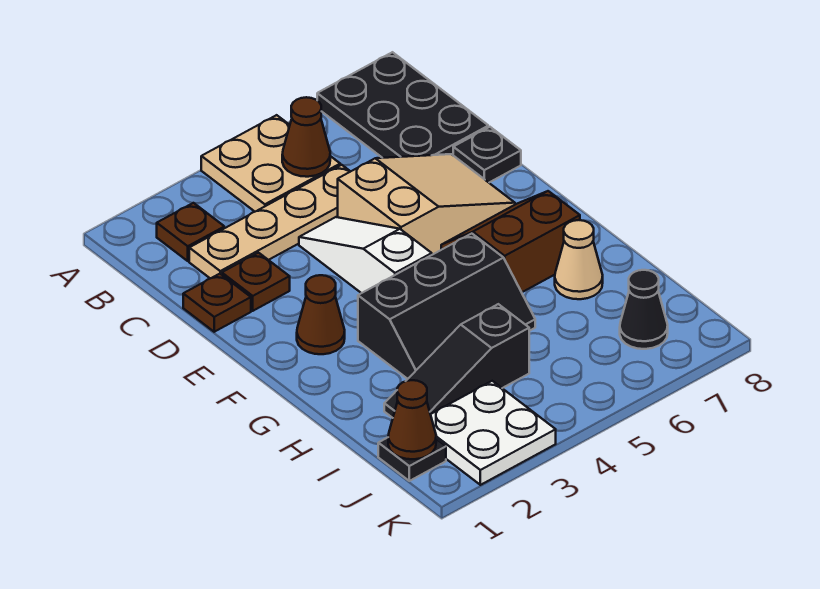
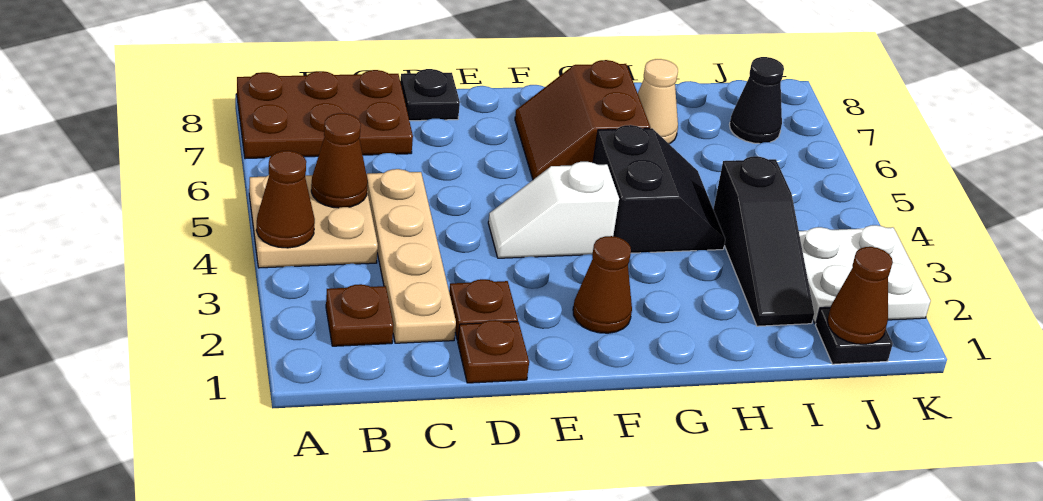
none -> brown 1x1 cone [256,151,315,248]
black 2x3 plate [317,52,488,158] -> brown 2x3 plate [237,70,413,159]
white 1x3 slope [299,217,432,293] -> white 1x2 slope [488,162,619,258]
tan 2x3 slope [338,154,515,255] -> none
black 2x3 slope [358,234,535,379] -> black 2x2 slope [593,125,725,253]

